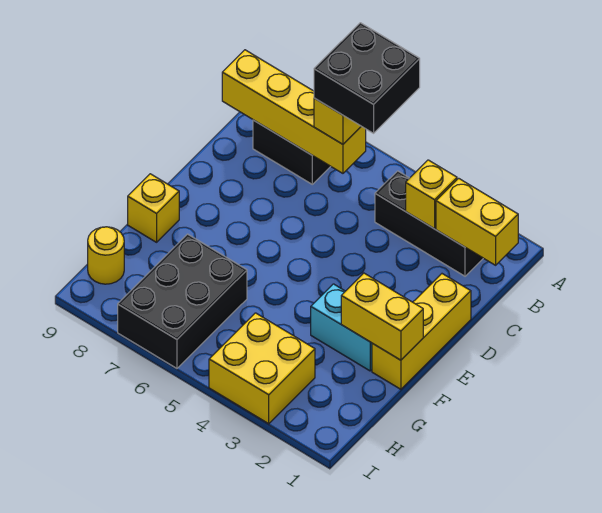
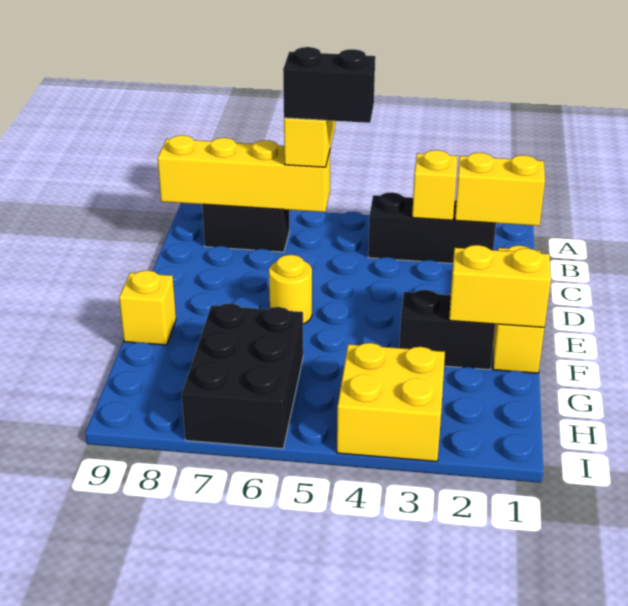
black 2x2 brick [314,23,420,133] -> black 1x2 brick [283,47,375,123]
cyan 1x2 brick [311,284,372,371] -> black 1x2 brick [399,290,495,370]
yellow 1x1 round brick [88,227,124,284] -> yellow 1x1 round brick moved to [269,255,312,324]

